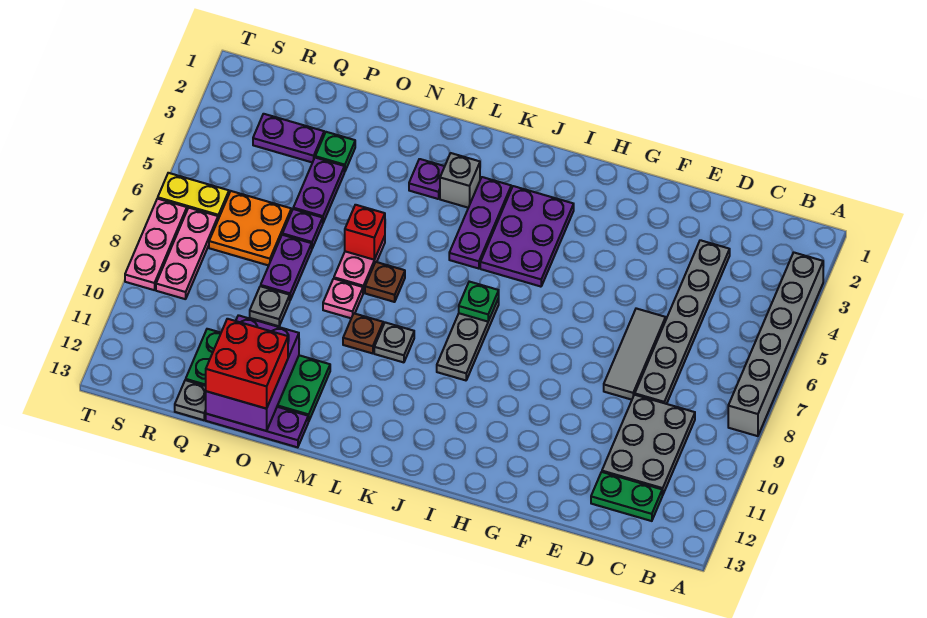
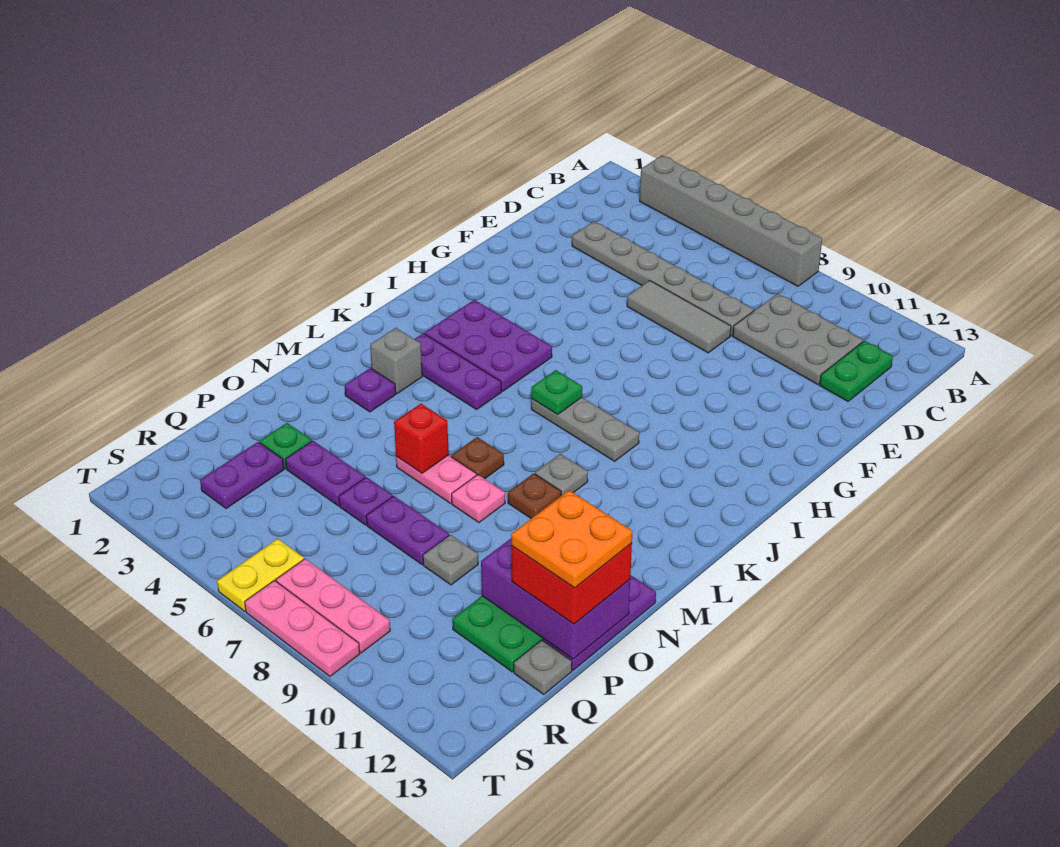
orange 2x2 plate [209,191,291,266] -> orange 2x2 plate moved to [511,490,632,588]

